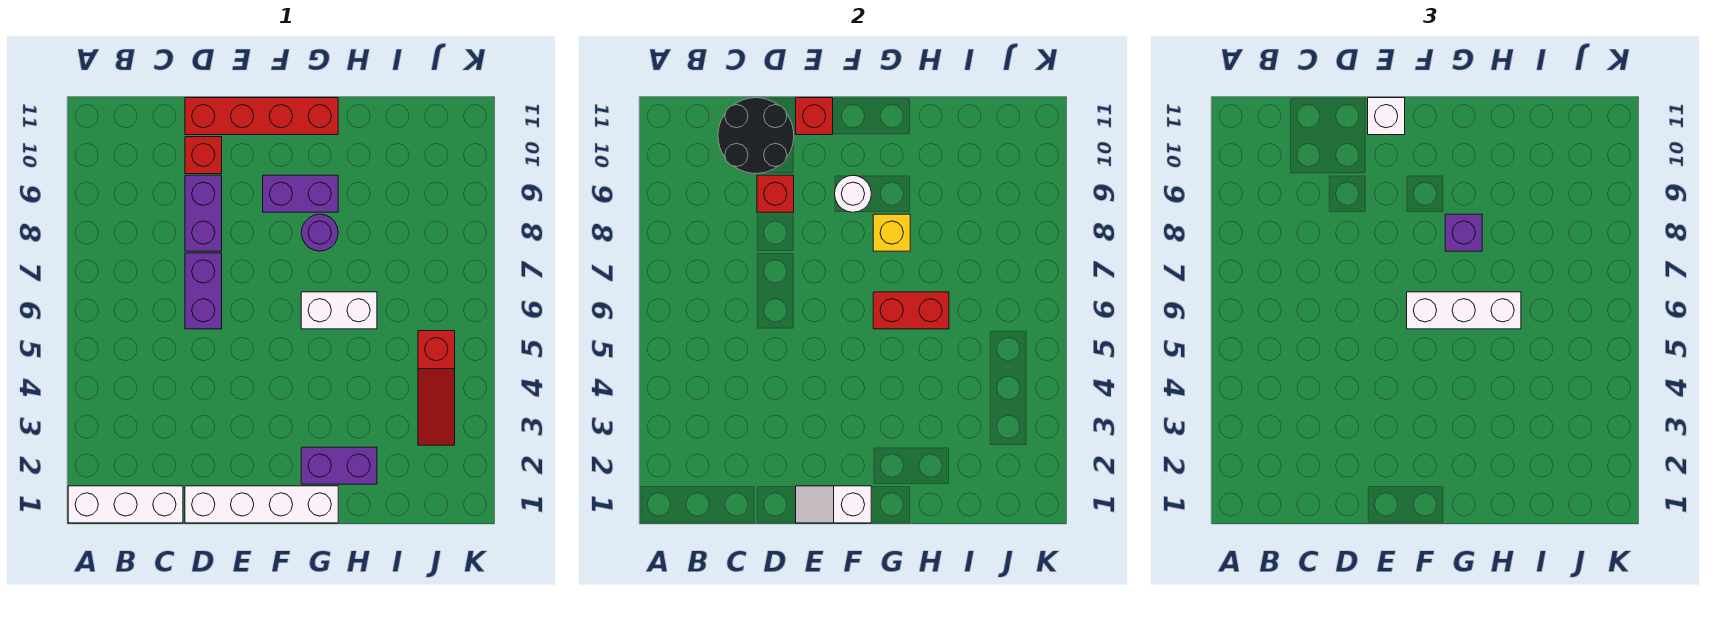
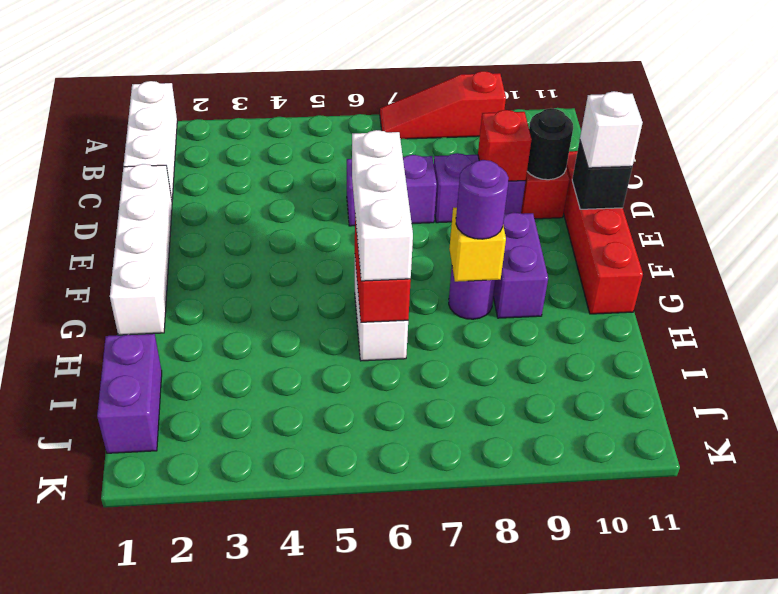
black 2x2 round brick [718,98,794,173] -> black 1x1 round brick [527,108,573,180]
white 1x2 slope [796,486,871,523] -> none
red 1x1 brick [796,98,833,135] -> black 1x1 brick [572,141,632,209]
white 1x1 round brick [835,175,871,212] -> none
purple 1x2 brick [301,447,377,484] -> purple 1x2 brick moved to [97,334,162,453]
purple 1x1 brick [1445,214,1482,251] -> purple 1x1 round brick [456,160,509,239]
red 1x3 slope [418,331,455,445] -> red 1x3 slope moved to [380,71,506,139]

